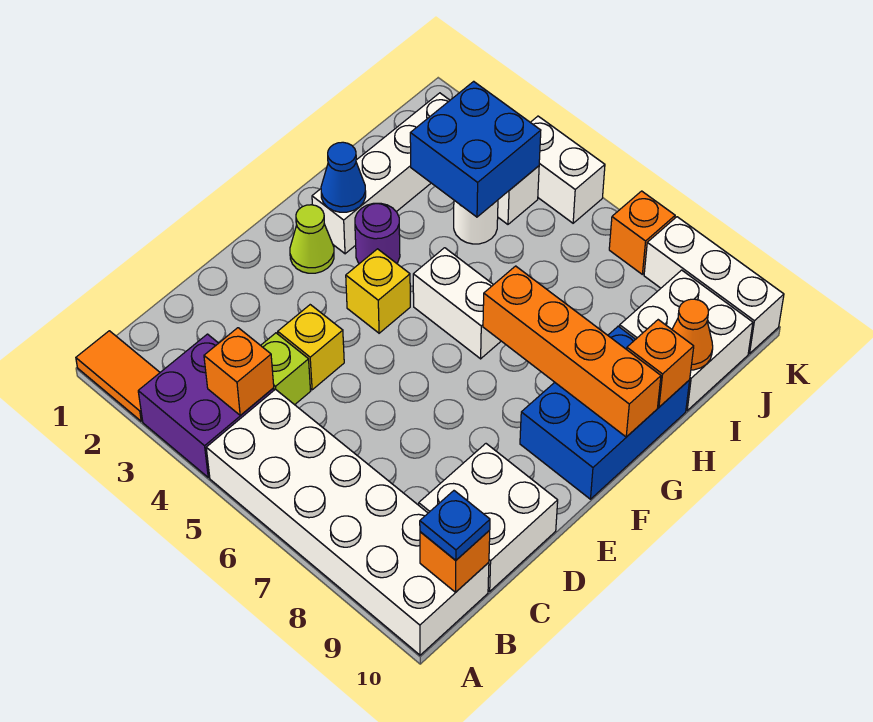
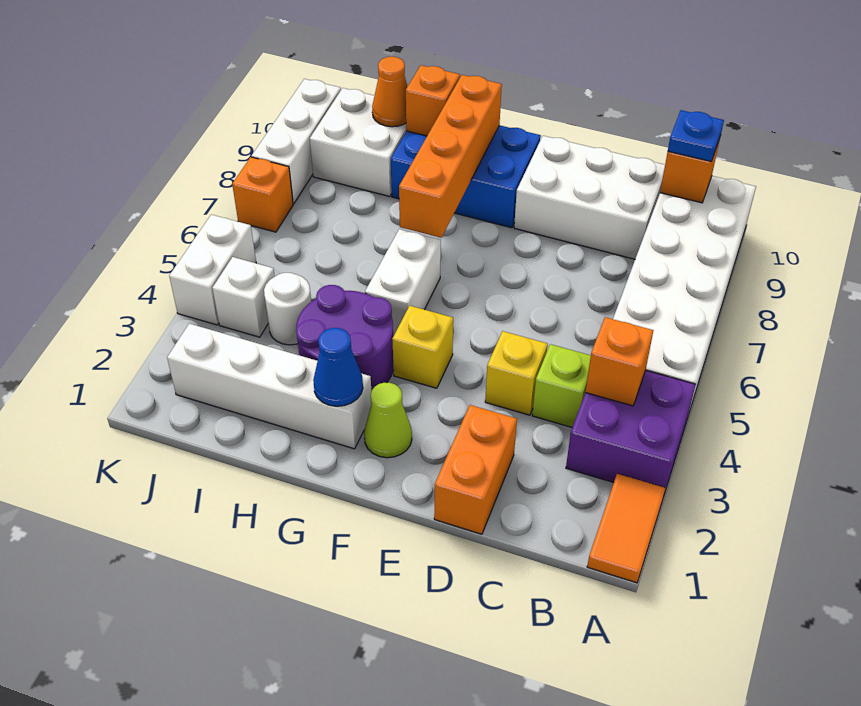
white 2x2 brick [419,444,558,591] -> white 2x3 brick [514,136,665,259]
none -> orange 1x2 brick [434,405,517,534]
purple 1x1 round brick [355,203,400,264] -> purple 2x2 round brick [296,285,394,391]
blue 2x2 brick [410,81,541,217] -> none

